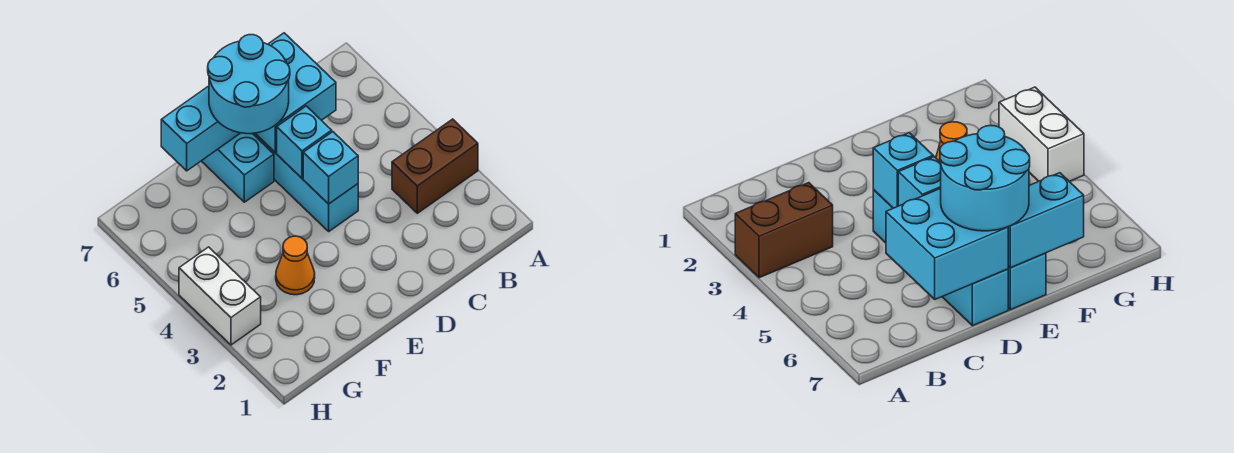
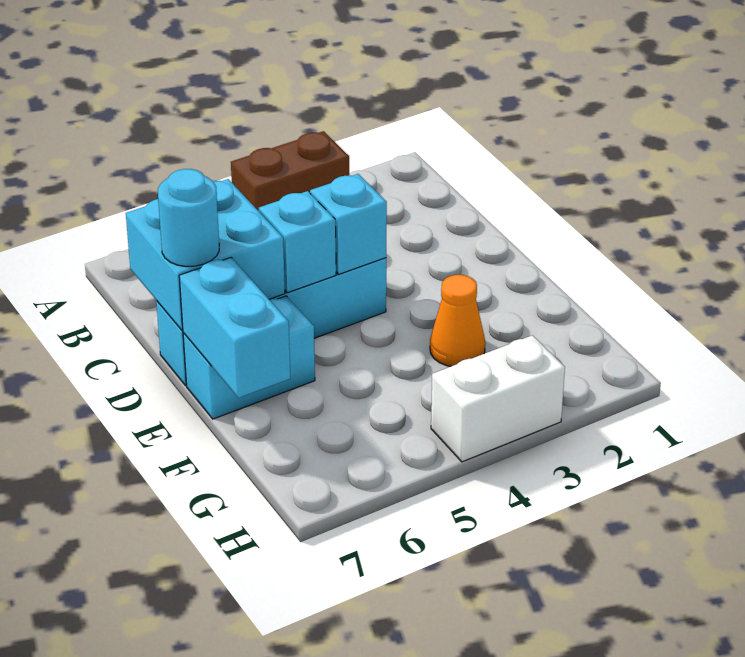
brown 1x2 brick [392,119,478,213] -> brown 1x2 brick turned to [231,131,349,211]
cyan 2x2 round brick [208,35,290,134] -> cyan 1x1 round brick [158,169,219,266]

